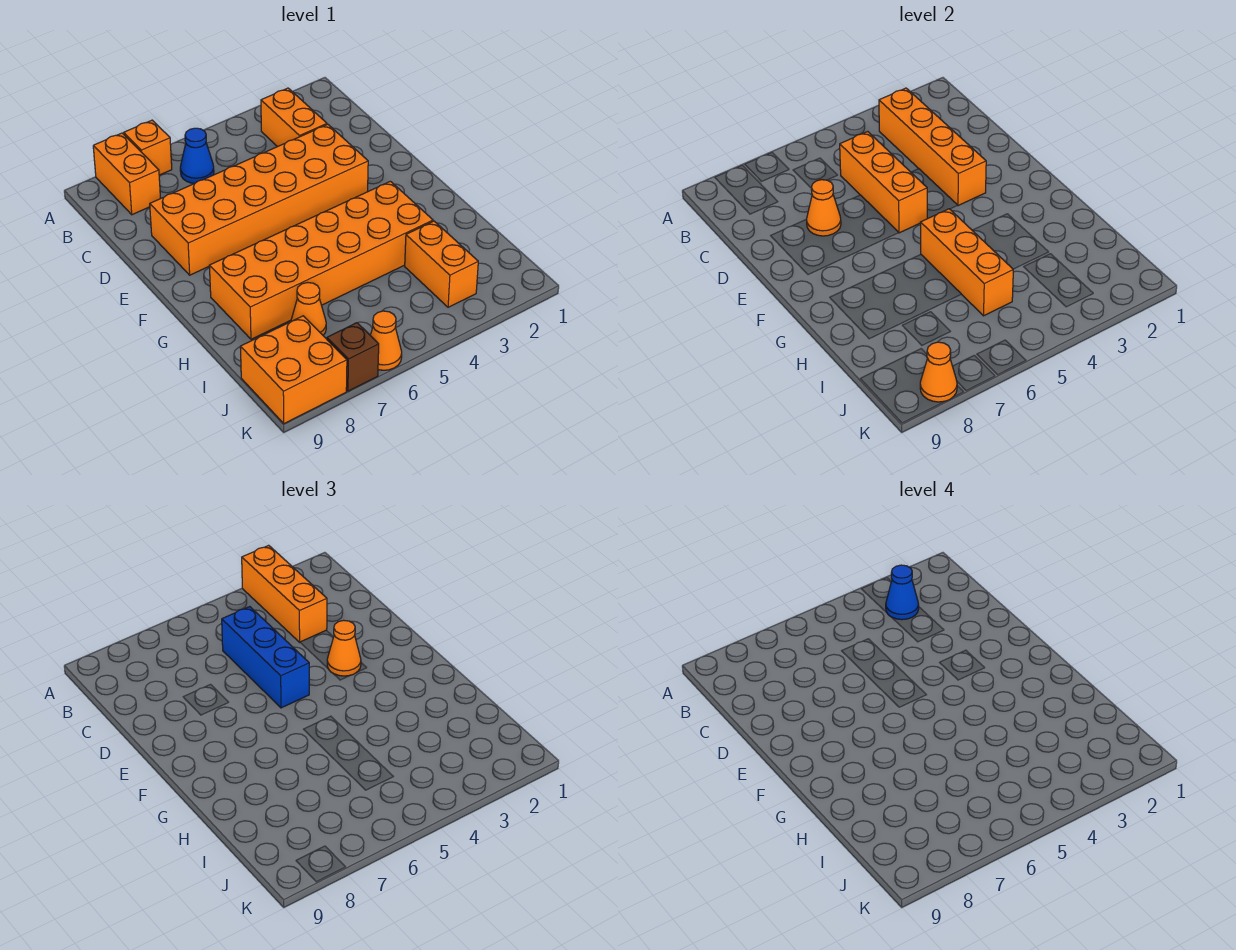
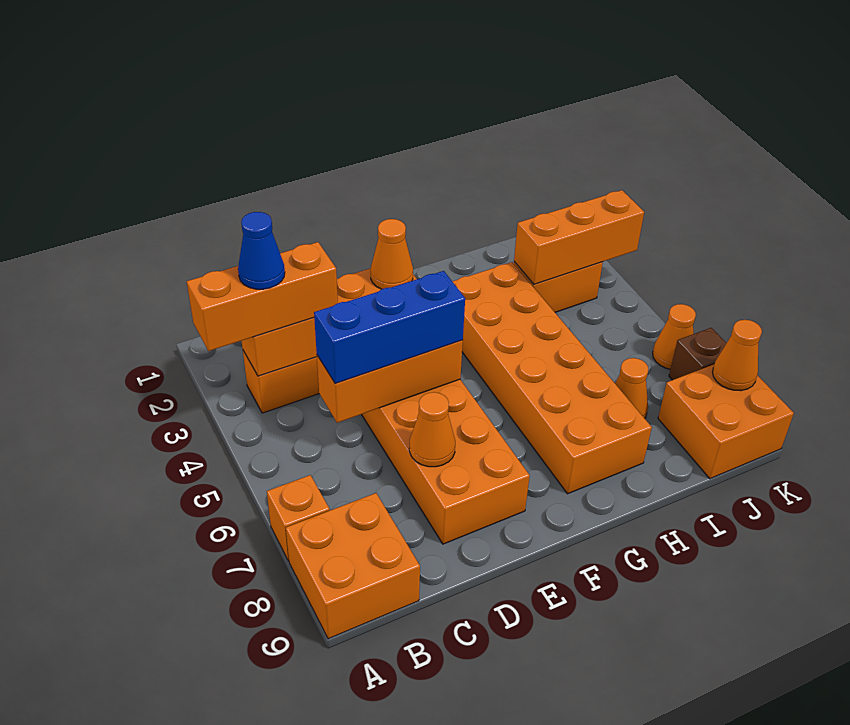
orange 1x2 brick [93,133,161,215] -> orange 2x2 brick [286,493,420,639]
blue 1x1 cone [180,128,214,184] -> none
orange 1x3 brick [920,209,1013,316] -> orange 1x3 brick moved to [514,190,644,284]

